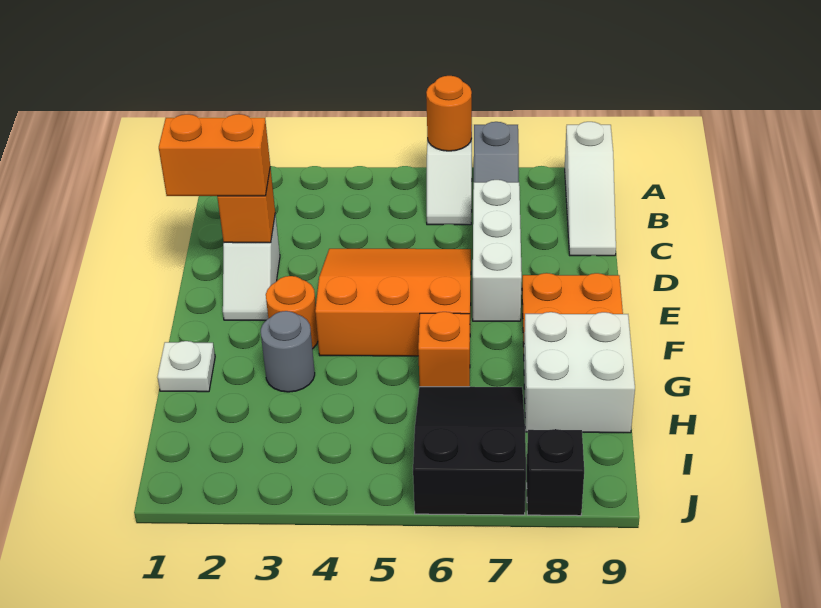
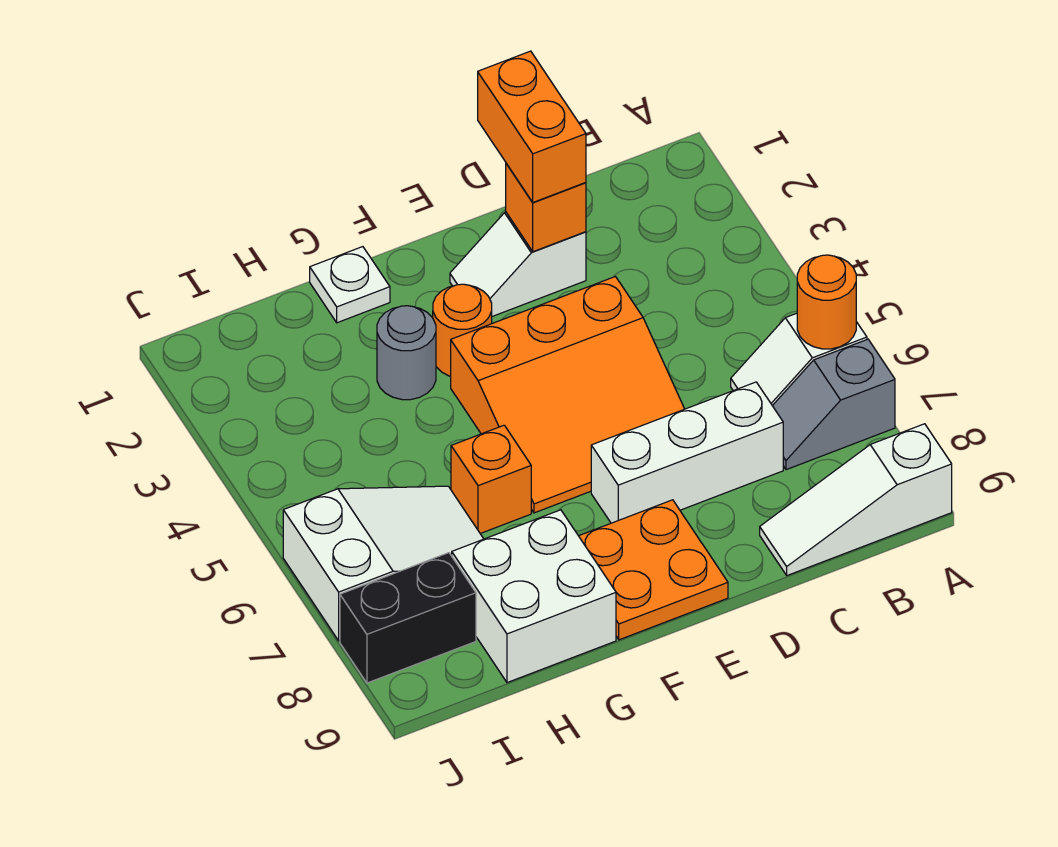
orange 3x3 slope [315,249,471,356] -> orange 3x3 slope turned to [451,277,684,513]
black 2x3 slope [413,387,526,515] -> white 2x3 slope [283,486,483,641]
black 1x1 brick [527,429,584,516] -> black 1x2 brick [340,553,476,683]

